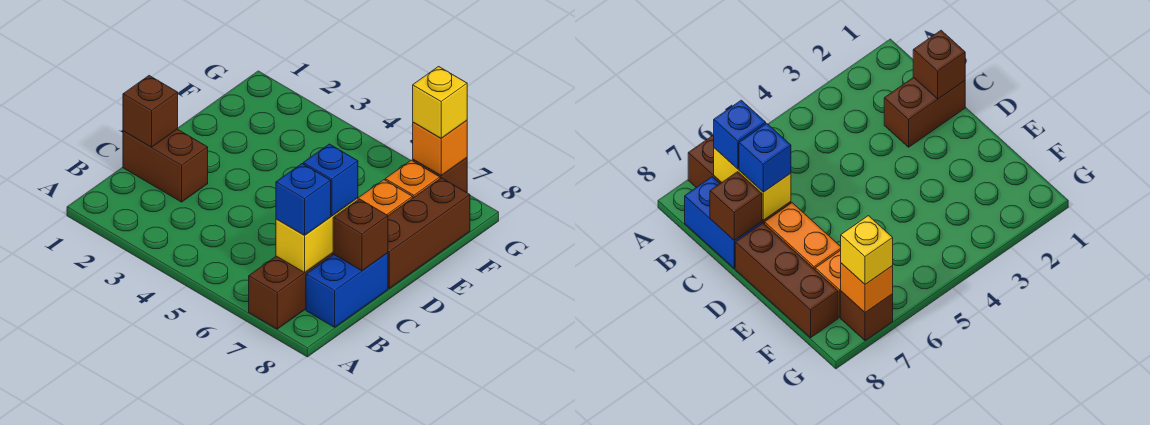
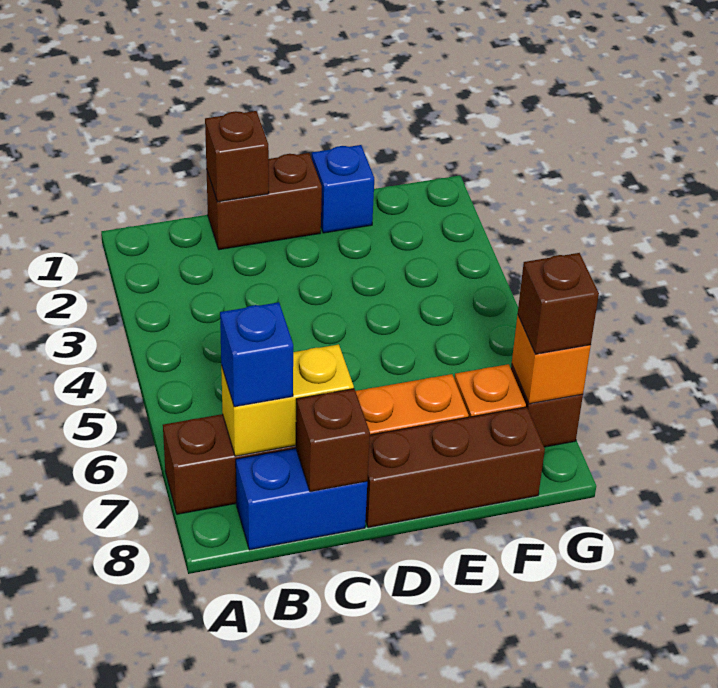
brown 1x2 brick [123,129,208,202] -> brown 1x2 brick turned to [206,153,322,250]
blue 1x1 brick [303,144,358,216] -> blue 1x1 brick moved to [312,145,374,233]
yellow 1x1 brick [413,67,467,138] -> brown 1x1 brick [518,253,599,354]

